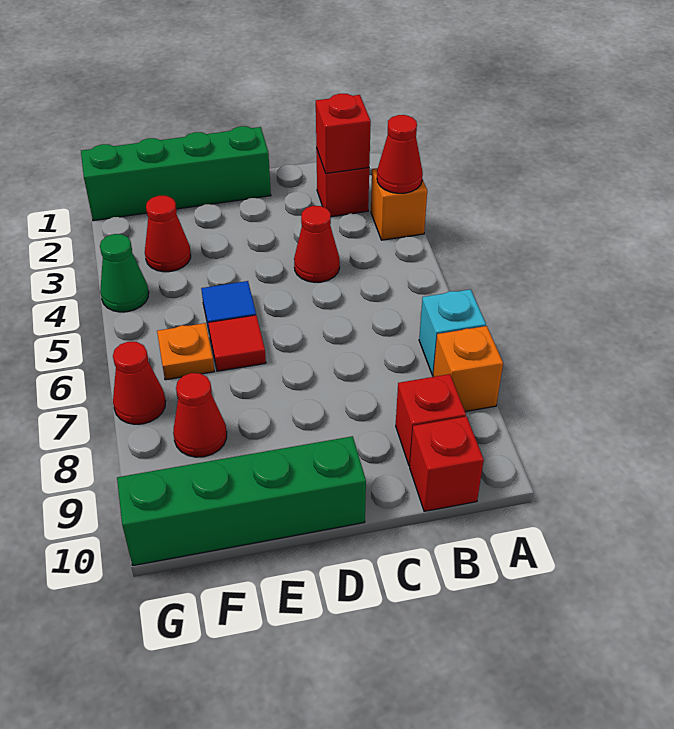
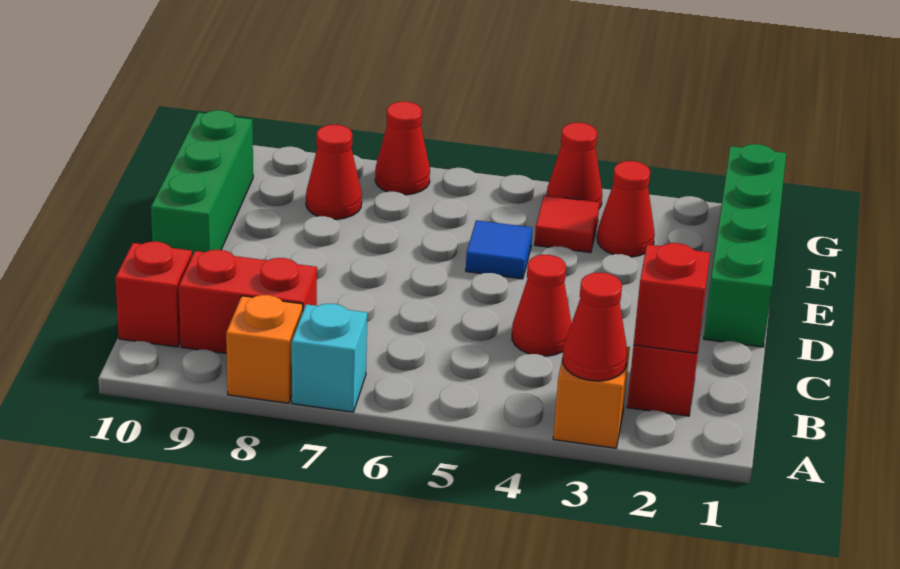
red 1x1 brick [396,374,466,466] -> red 1x2 brick [179,250,317,354]
green 1x4 brick [117,436,366,566] -> green 1x3 brick [151,110,253,256]
red 1x1 tile [208,315,266,371] -> red 1x1 tile moved to [535,195,599,253]
orange 1x1 plate [157,323,214,380] -> none
green 1x1 cone [100,234,149,312] -> red 1x1 cone [547,123,602,208]

